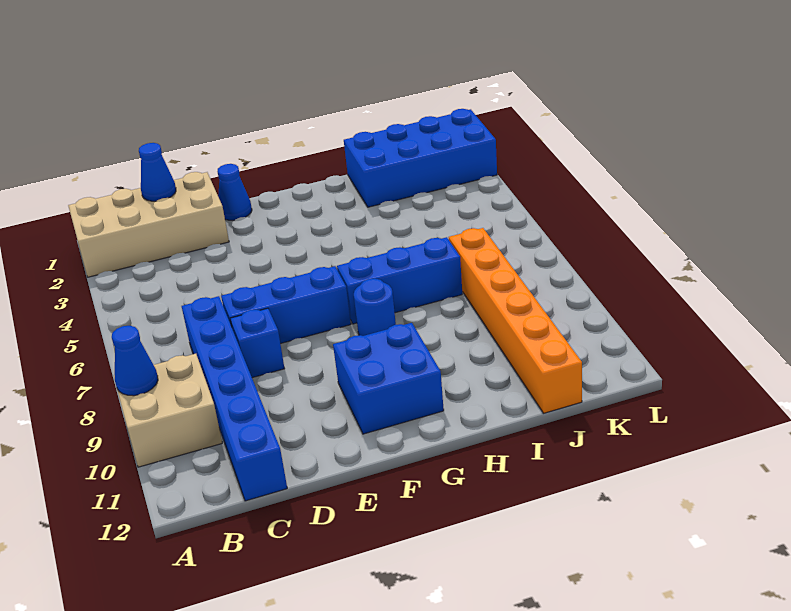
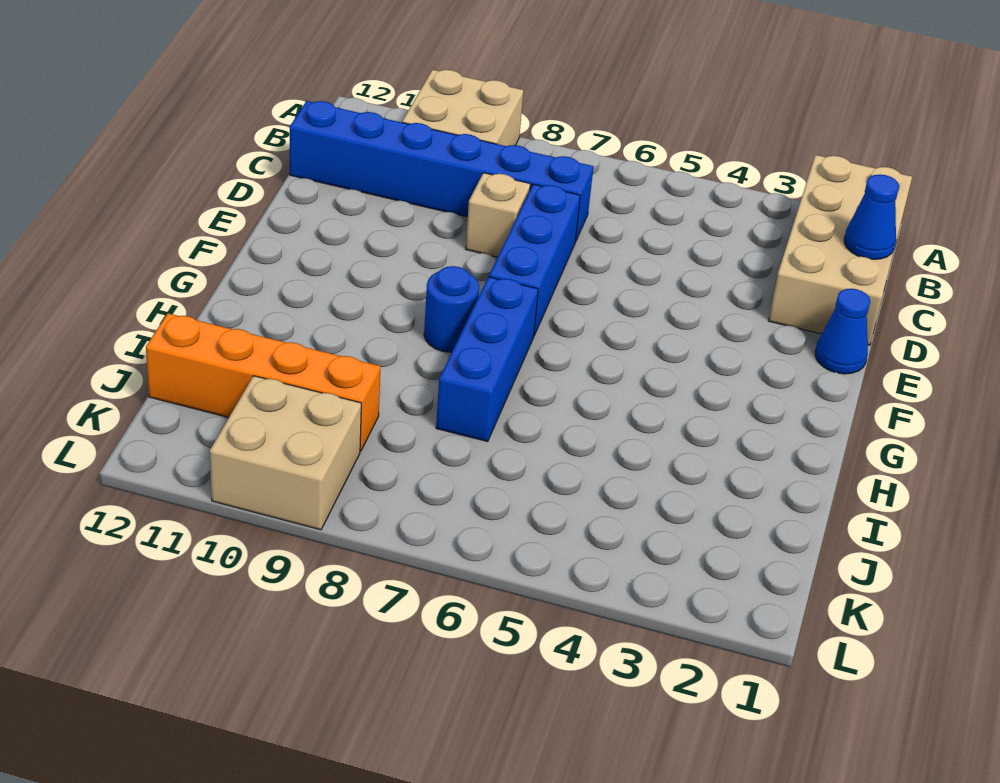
blue 1x1 cone [112,326,158,396] -> none
blue 1x1 brick [230,308,285,378] -> tan 1x1 brick [466,173,530,257]
blue 2x2 brick [333,323,444,434] -> none
blue 2x4 brick [344,109,497,207] -> none
orange 1x6 brick [449,228,582,413] -> orange 1x4 brick [146,313,381,451]
none -> tan 2x2 brick [210,376,361,530]

